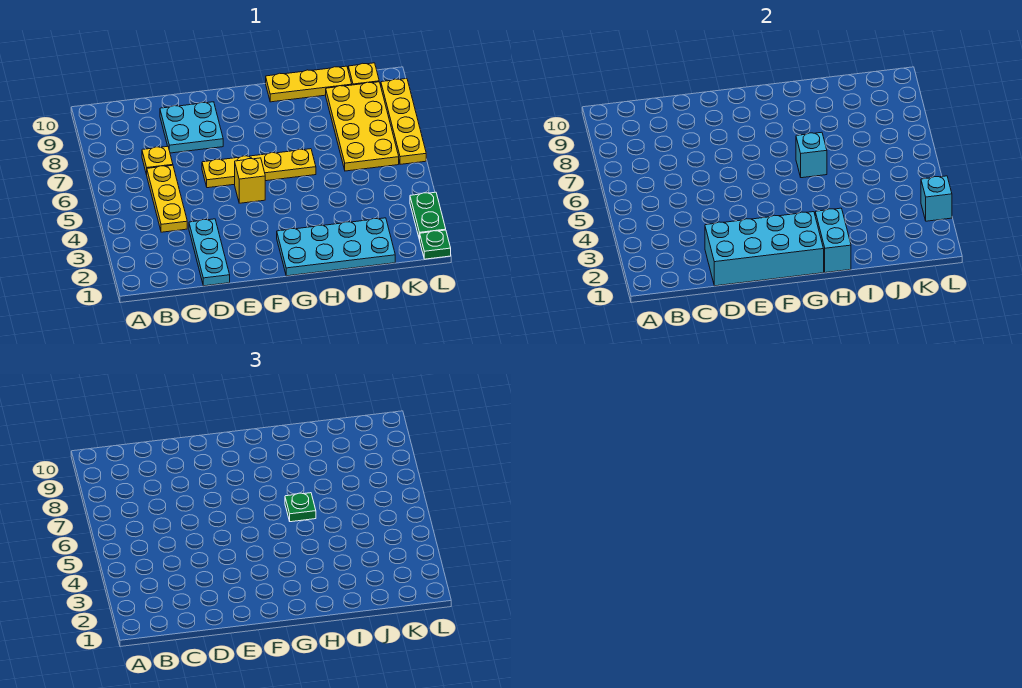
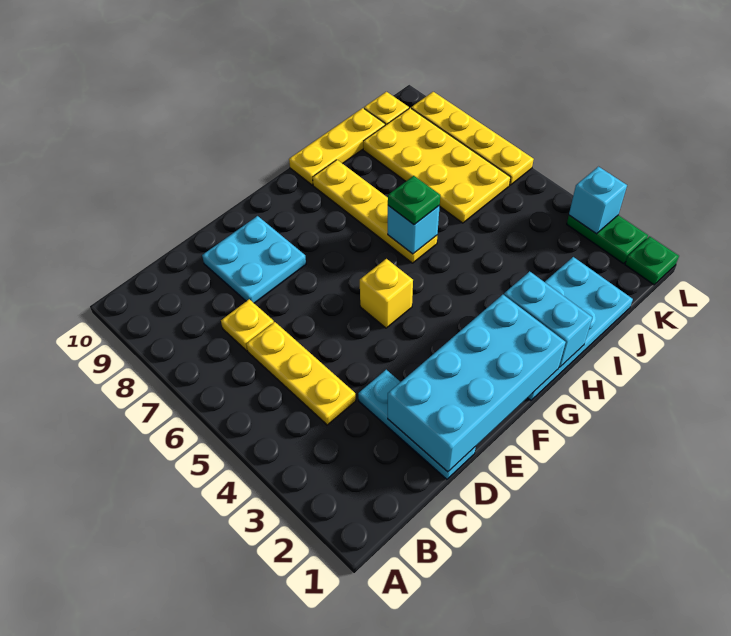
yellow 1x4 plate [202,149,316,188] -> yellow 1x4 plate turned to [313,160,437,263]

